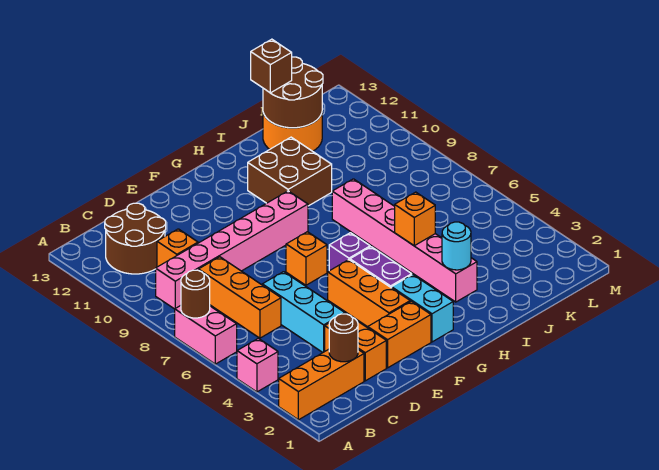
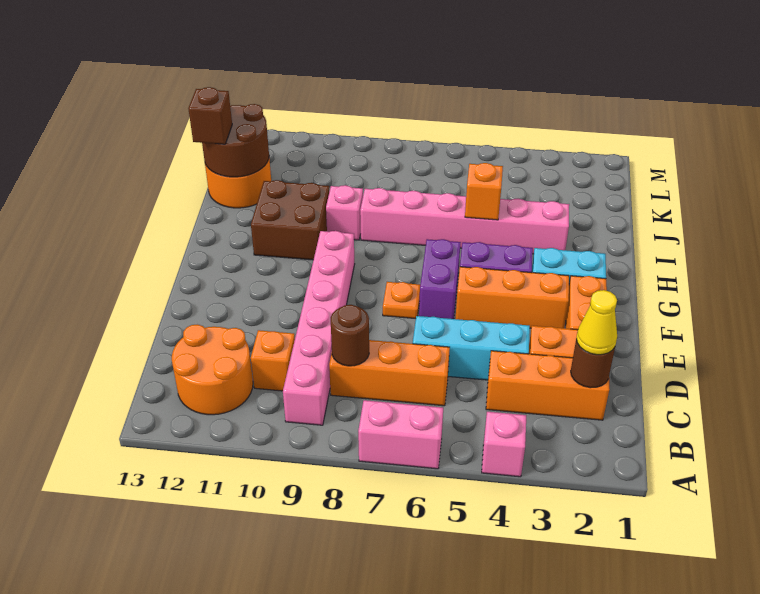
orange 1x3 brick [279,349,364,420] -> orange 1x3 brick turned to [486,351,610,420]
brown 1x1 round brick [181,270,210,318] -> brown 1x1 round brick moved to [331,305,369,366]
brown 2x2 round brick [105,203,166,274] -> orange 2x2 round brick [172,325,253,415]
none -> yellow 1x1 cone [576,290,617,355]
orange 1x1 brick [286,232,327,285] -> orange 1x1 plate [383,282,420,319]
purple 1x1 brick [329,233,370,271] -> purple 1x2 brick [419,239,461,319]
cyan 1x1 round brick [442,222,471,270] -> none
none -> pink 1x1 brick [326,185,363,240]

